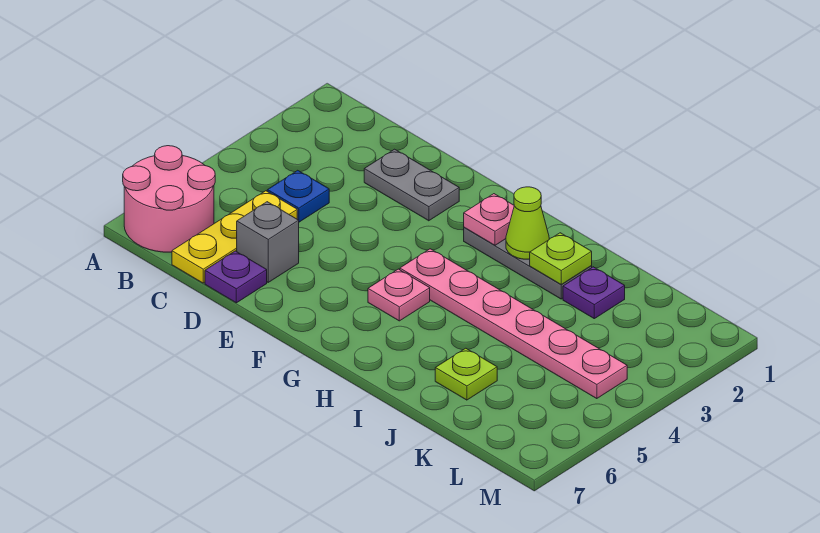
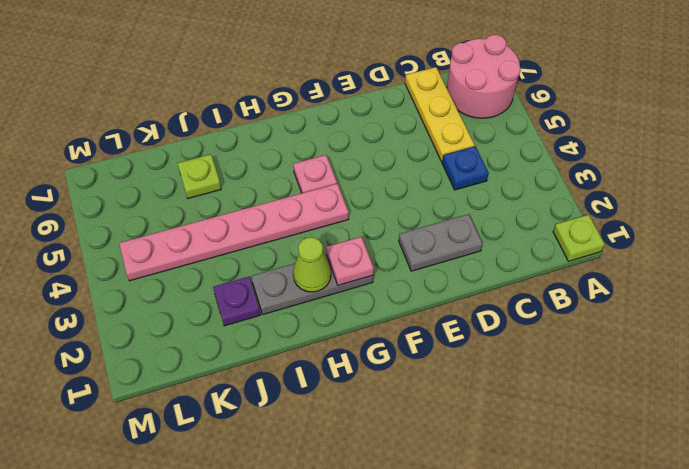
grey 1x1 brick [237,202,299,282] -> none
purple 1x1 plate [205,251,267,303] -> none
lime 1x1 plate [530,233,592,284] -> lime 1x1 plate moved to [553,215,605,261]

